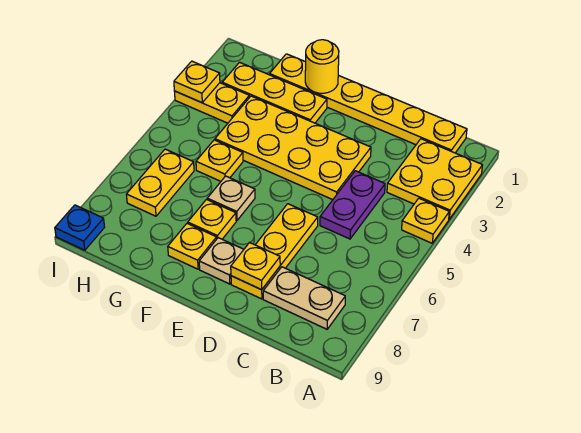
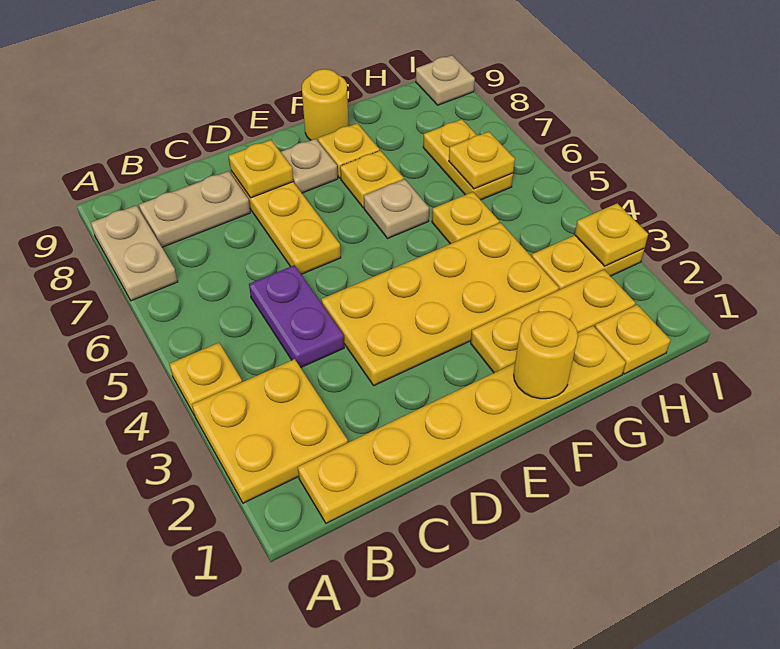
none -> tan 1x2 plate [91,206,178,301]
none -> yellow 1x1 round brick [302,69,348,141]
none -> yellow 1x1 plate [595,305,670,374]
none -> yellow 1x1 plate [449,132,515,189]
blue 1x1 plate [55,205,105,250] -> tan 1x1 plate [416,55,475,105]

